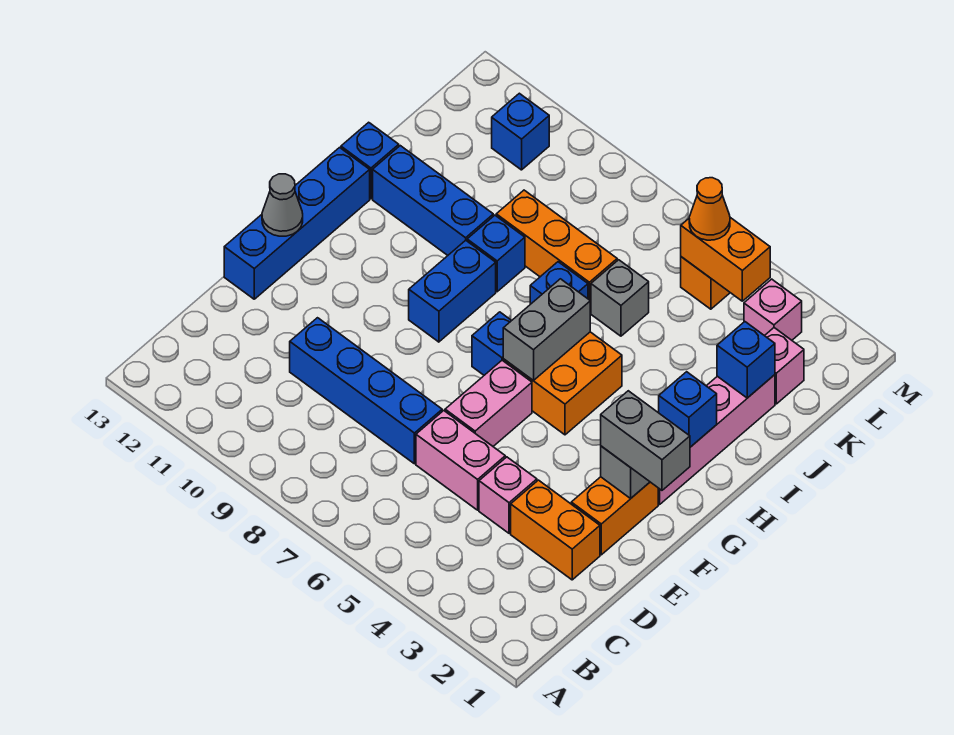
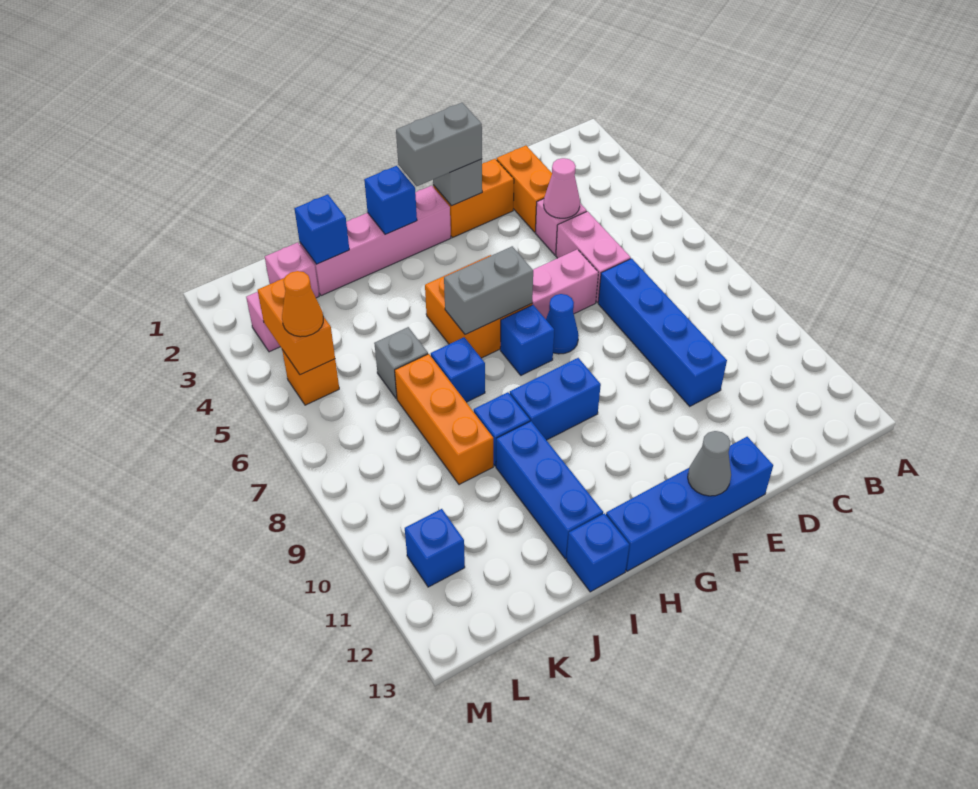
none -> pink 1x1 cone [544,158,580,218]
grey 1x2 brick [601,391,690,490] -> grey 1x2 brick turned to [396,103,482,186]
none -> blue 1x1 cone [546,294,579,354]

